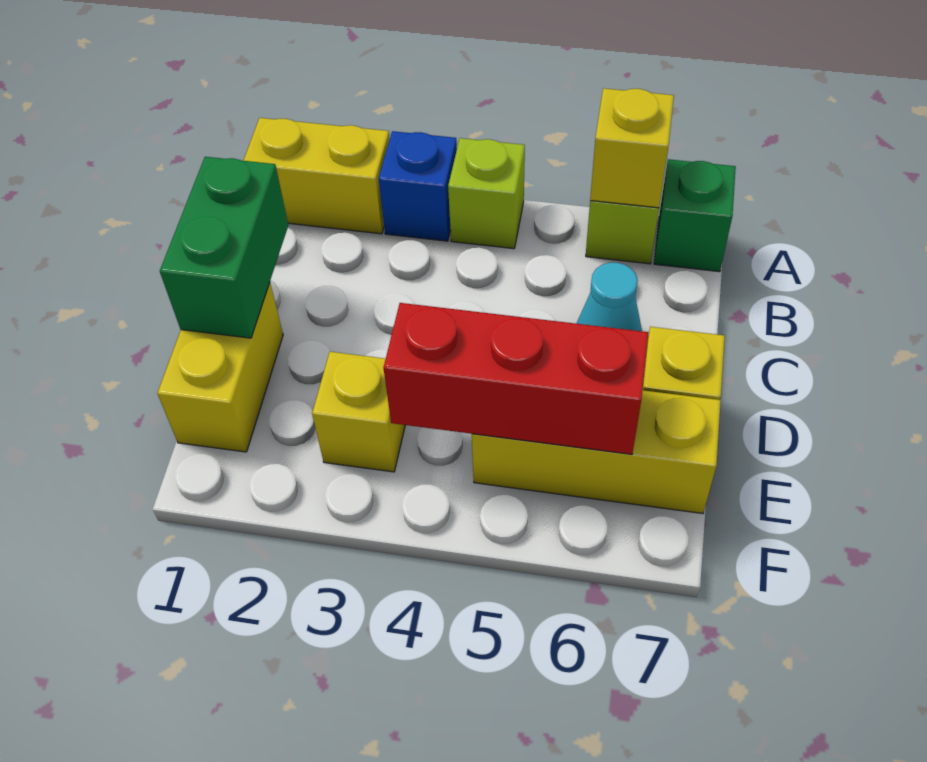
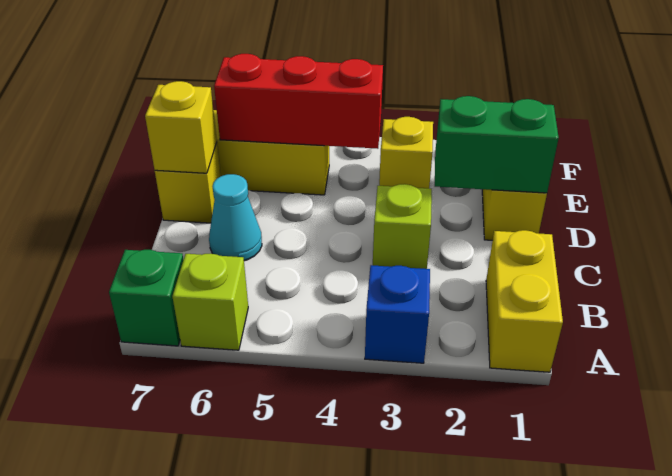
yellow 1x2 brick [243,118,390,234] -> yellow 1x2 brick turned to [486,230,563,372]
lime 1x1 brick [448,138,525,249] -> lime 1x1 brick moved to [373,184,432,269]
yellow 1x1 brick [590,88,674,208] -> yellow 1x1 brick moved to [145,81,217,173]
green 1x2 brick [160,157,288,338] -> green 1x2 brick turned to [435,96,559,193]

